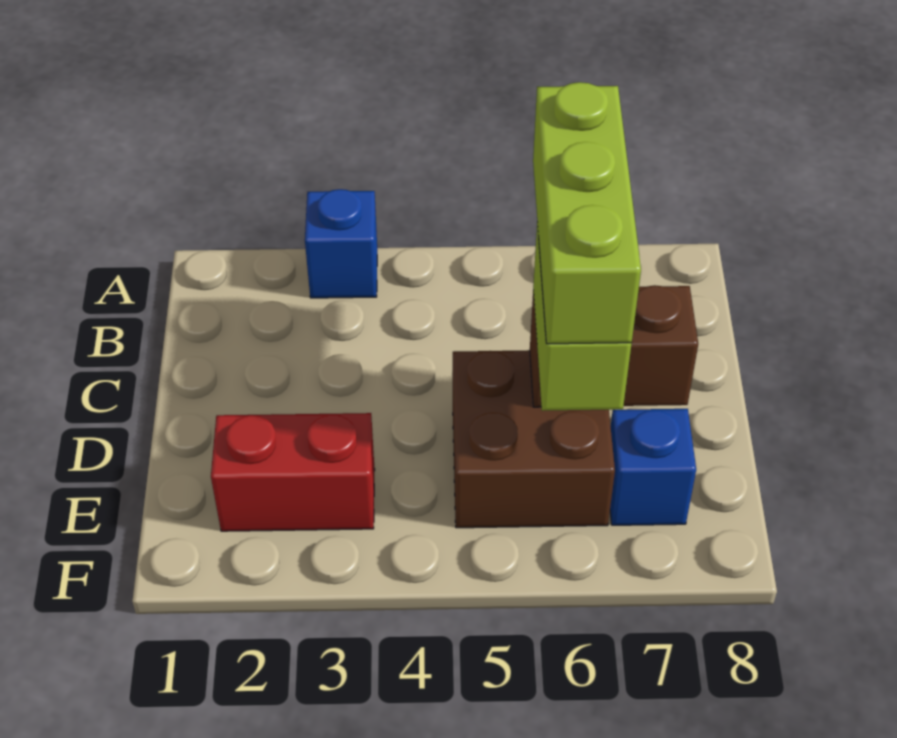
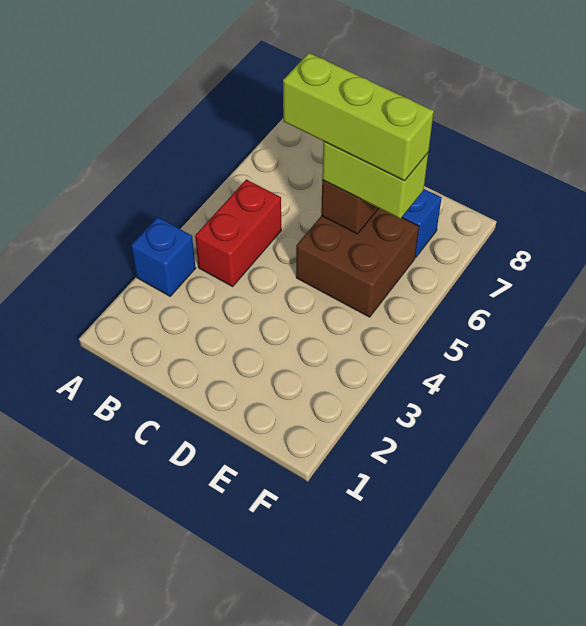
red 1x2 brick [211,413,375,531] -> red 1x2 brick moved to [195,179,281,286]

